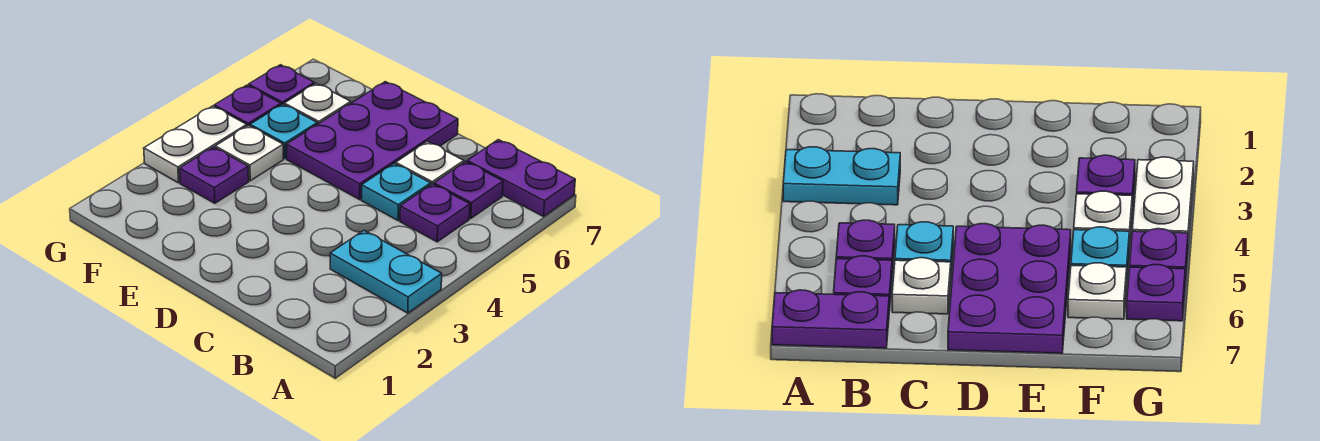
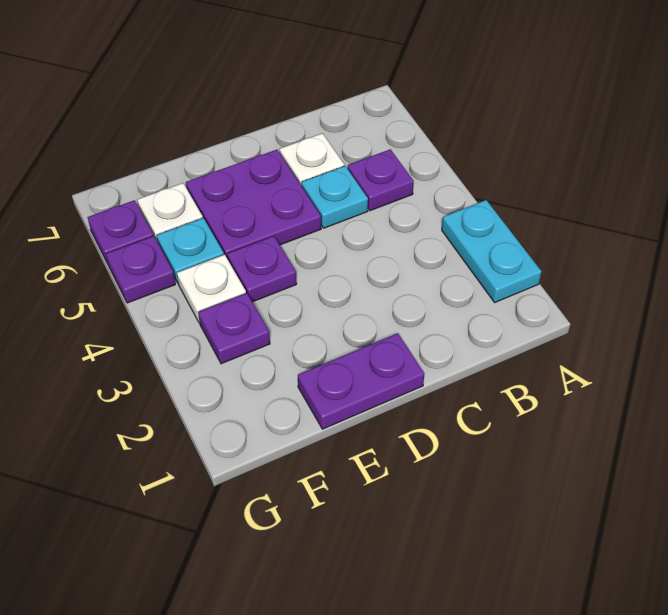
cyan 1x2 plate [330,231,442,313] -> cyan 1x2 plate turned to [442,200,542,302]
purple 1x2 plate [467,140,575,216] -> purple 1x2 plate moved to [298,333,424,429]
purple 1x1 plate [434,162,503,218] -> purple 1x1 plate moved to [227,236,297,302]
purple 2x3 plate [287,82,458,199] -> purple 2x2 plate [186,150,321,259]
white 1x2 plate [144,106,247,183] -> none

